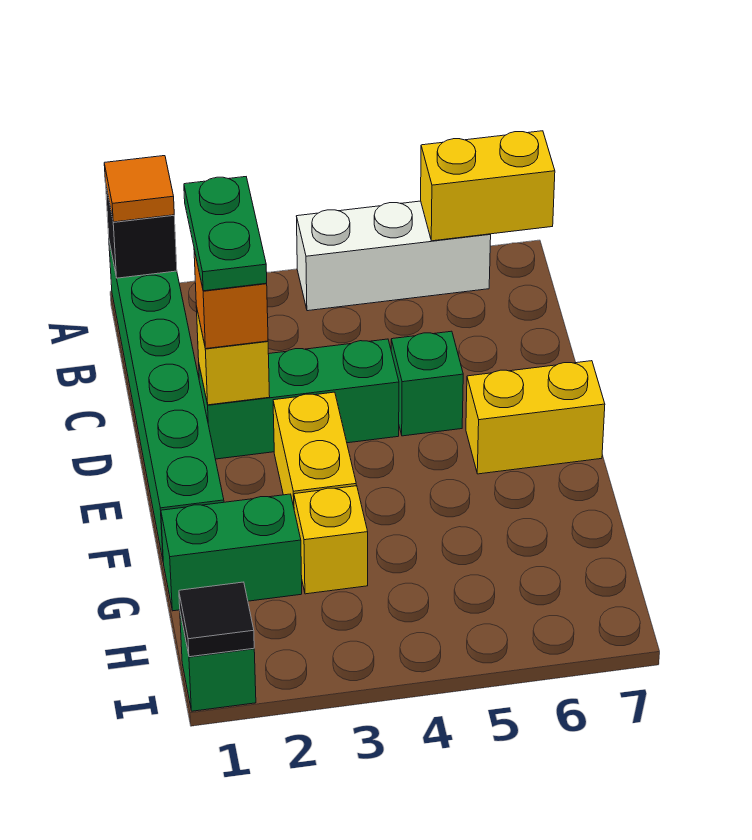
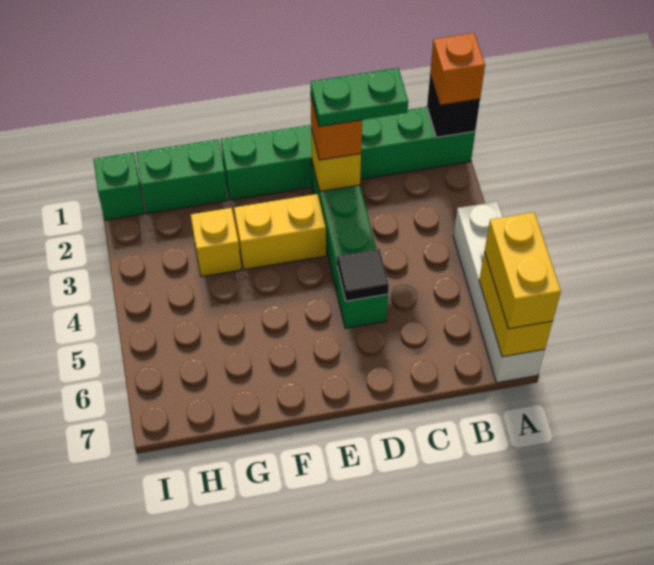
orange 1x1 tile [104,156,174,222] -> orange 1x1 brick [430,33,485,105]
white 1x3 brick [297,201,491,311] -> white 1x4 brick [453,201,545,383]
yellow 1x2 brick [466,361,605,474] -> yellow 1x2 brick moved to [485,212,561,329]
green 1x2 brick [161,494,302,611] -> green 1x2 brick turned to [136,139,228,214]
black 1x1 tile [179,582,254,657] -> black 1x1 tile moved to [337,249,389,301]

